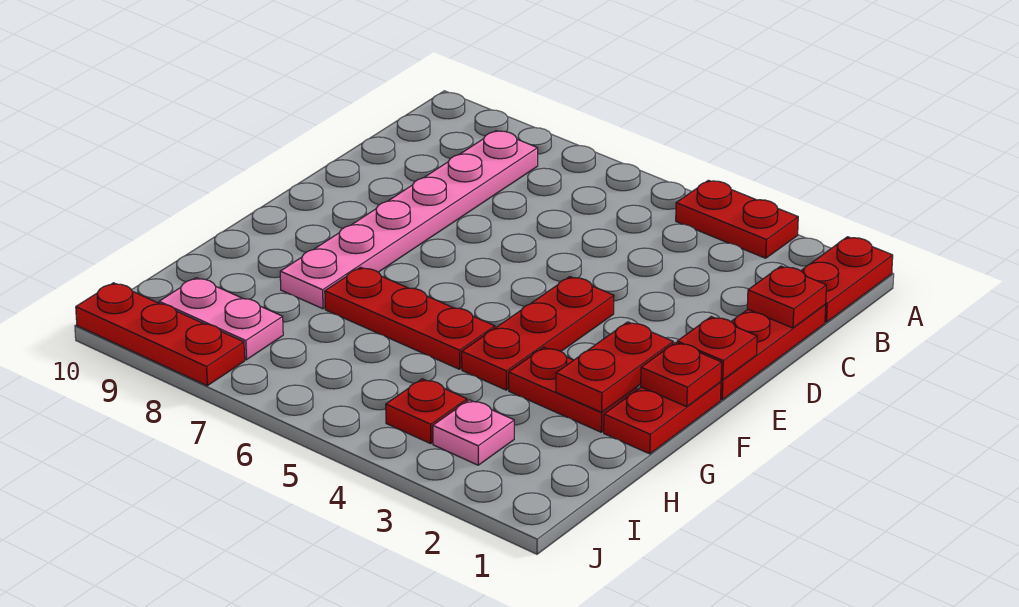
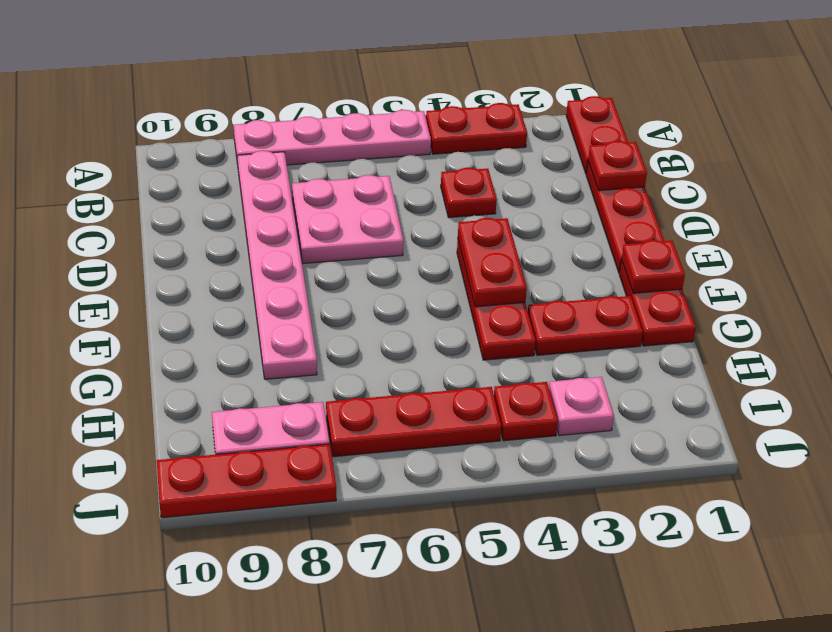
none -> pink 1x4 plate [234,110,431,165]
none -> pink 2x2 plate [292,175,403,264]
red 1x1 plate [677,317,757,380] -> red 1x1 plate moved to [441,168,497,218]
red 1x2 plate [556,322,673,412] -> red 1x2 plate moved to [458,218,527,307]
red 1x3 plate [325,267,495,369] -> red 1x3 plate moved to [326,387,501,457]

